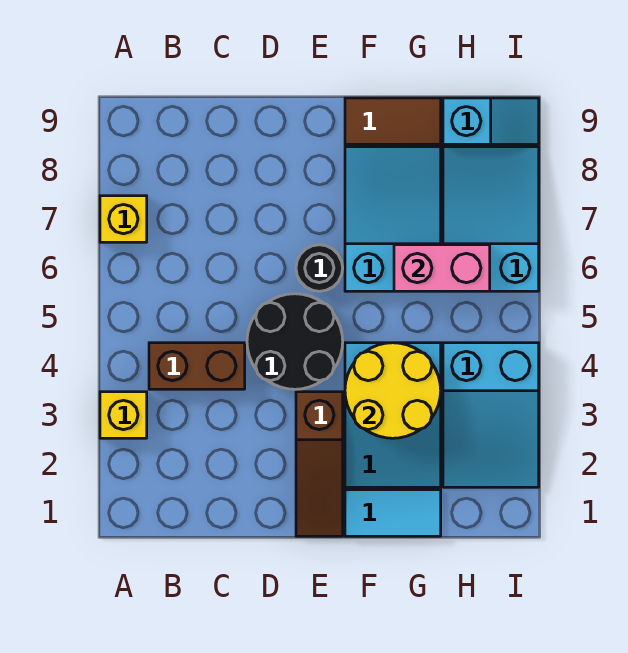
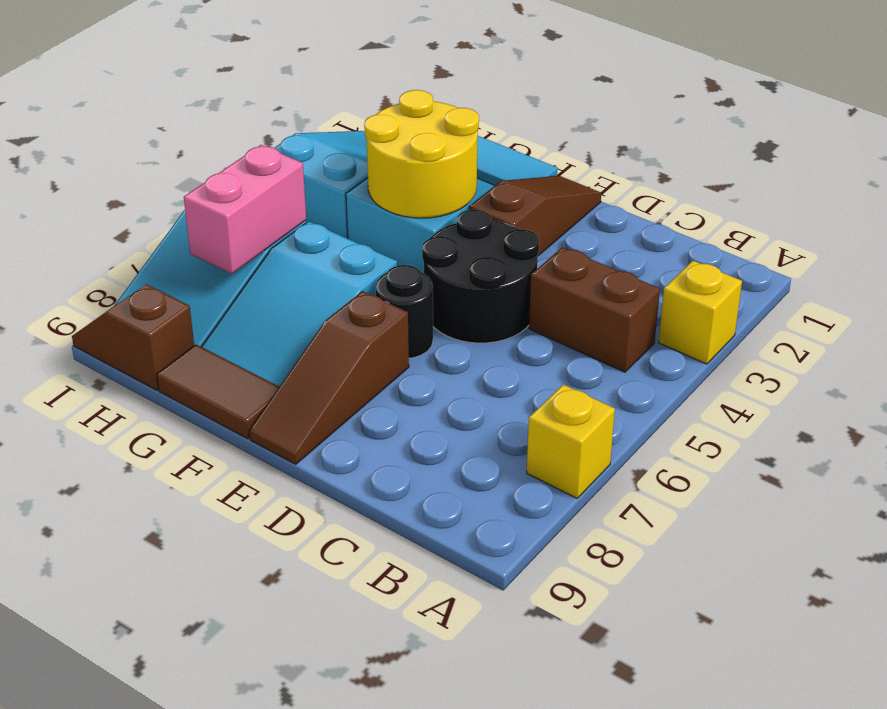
none -> brown 1x3 slope [249,291,409,464]
pink 1x2 brick [394,245,490,291] -> pink 1x2 brick turned to [184,145,306,274]
cyan 1x2 slope [443,98,539,144] -> brown 1x2 slope [72,284,194,390]

